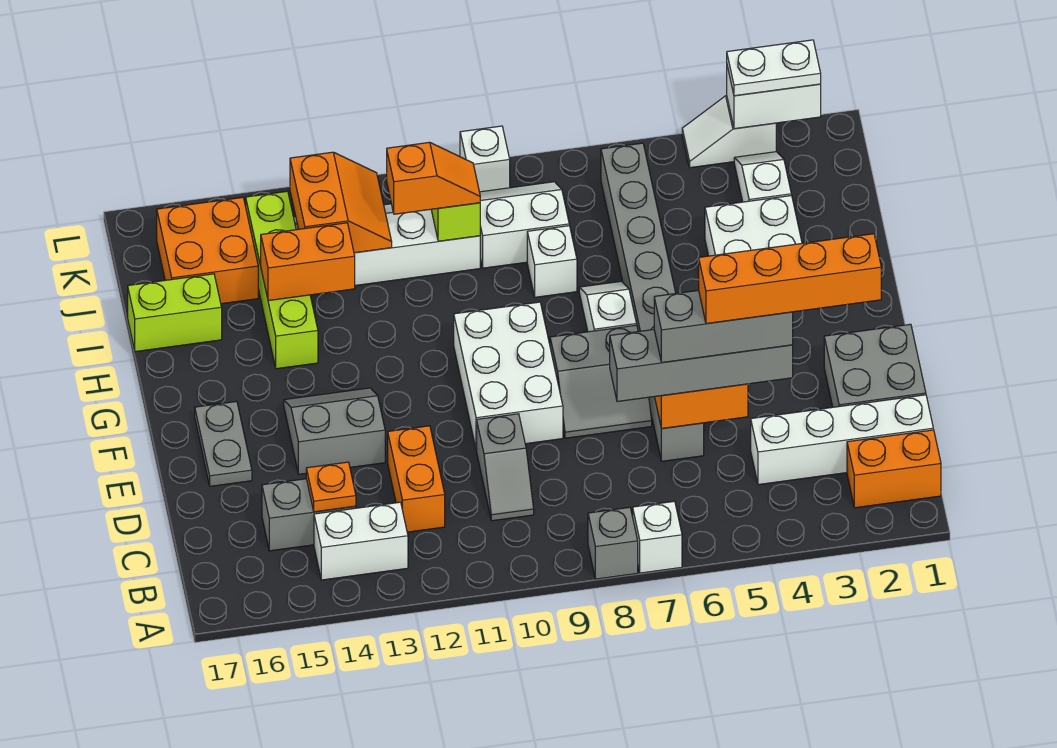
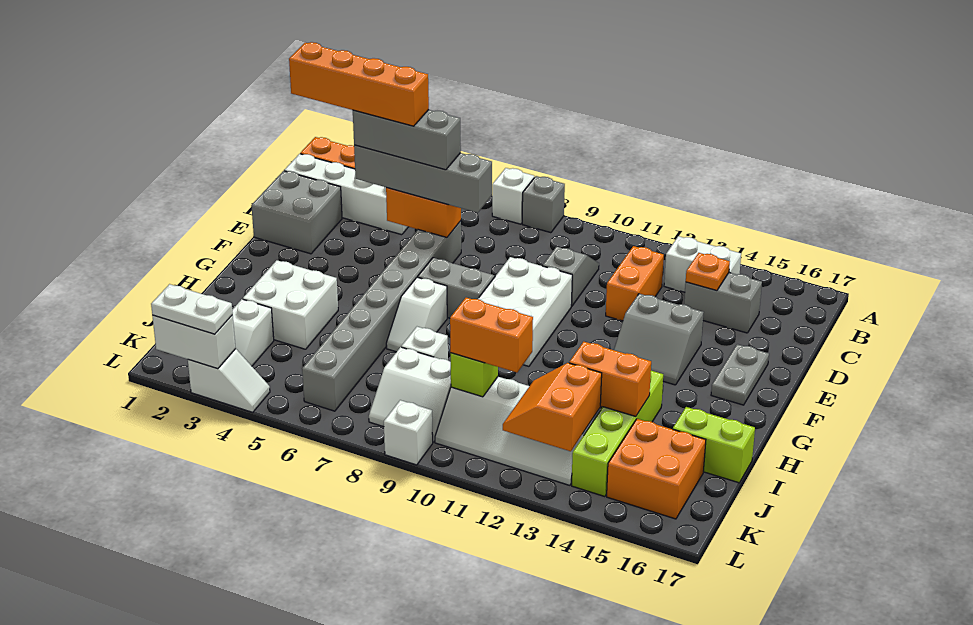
orange 1x2 slope [387,142,480,214] -> orange 1x2 brick [450,298,533,373]

